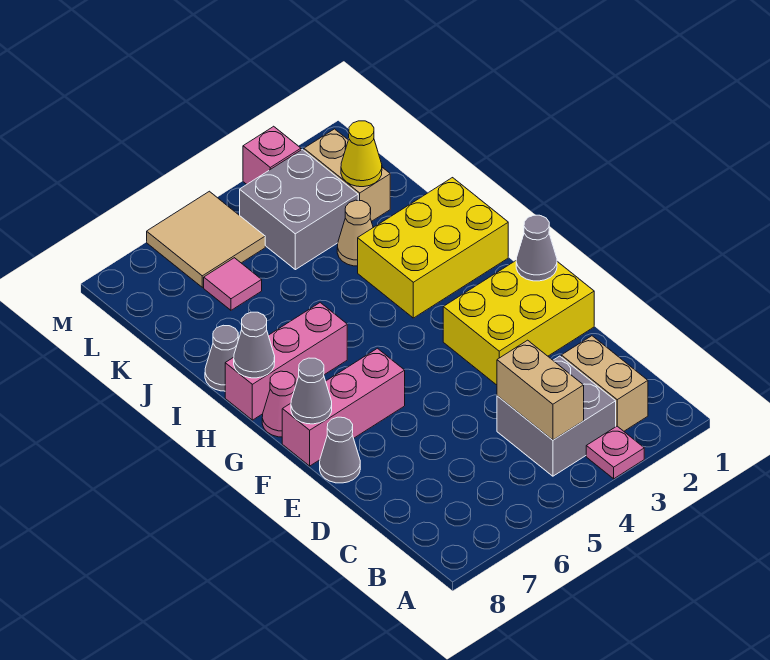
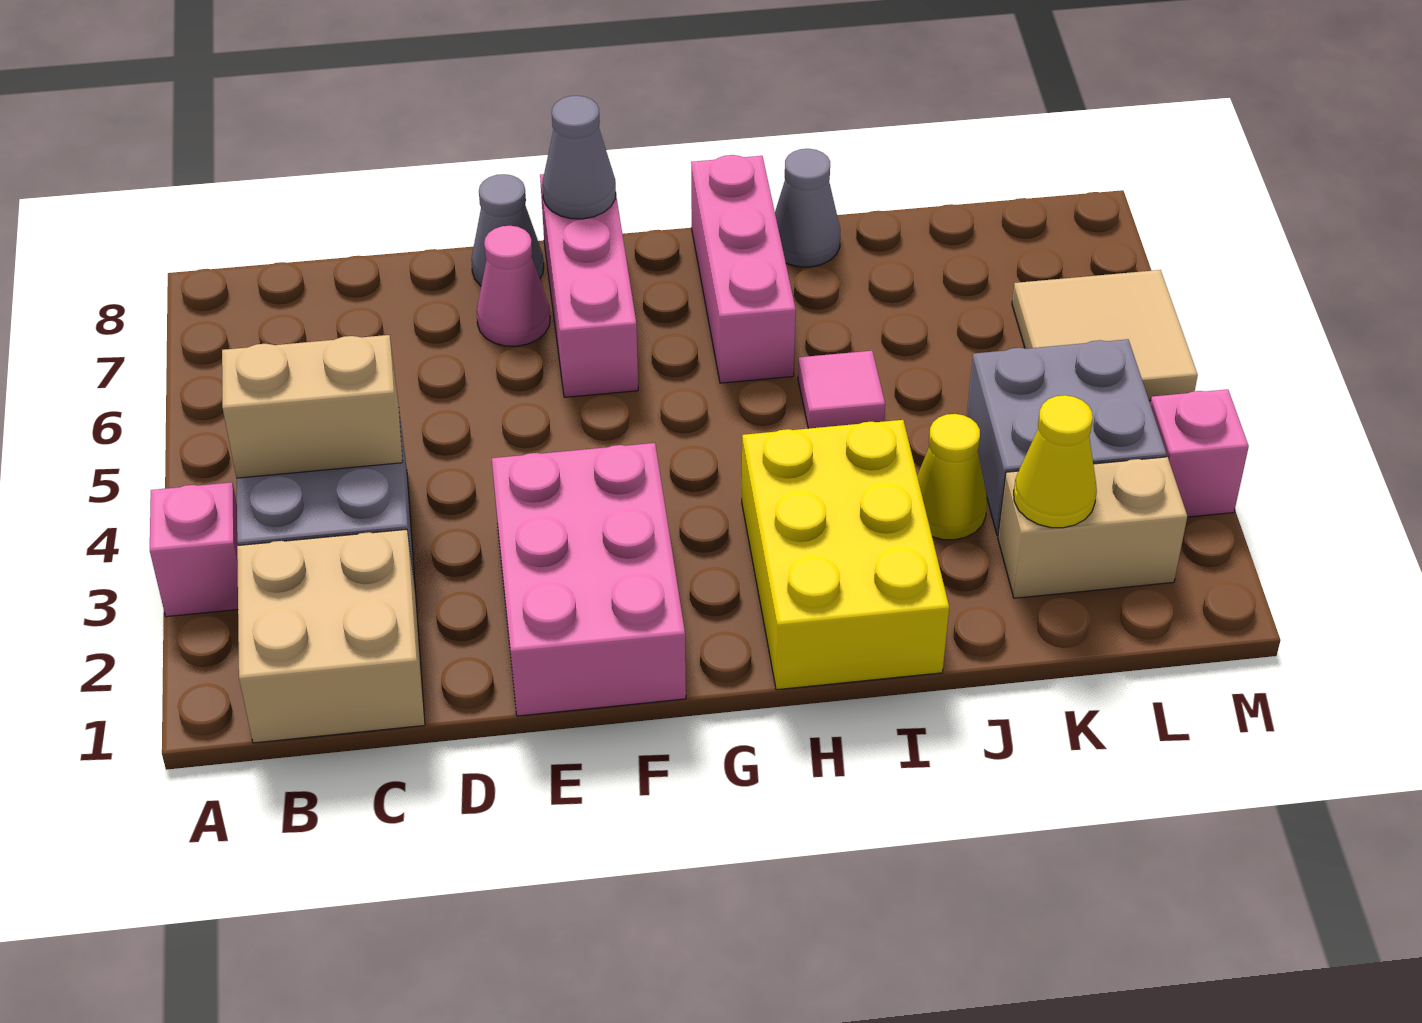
pink 1x1 plate [586,426,644,479] -> pink 1x1 brick [150,482,238,617]
tan 1x2 brick [561,336,648,431] -> tan 2x2 brick [237,529,425,743]
yellow 2x3 brick [443,261,594,385] -> pink 2x3 brick [492,443,686,716]
grey 1x1 cone [516,215,557,281] -> none
pink 1x1 cone [262,371,295,437] -> pink 1x1 cone moved to [477,226,550,346]
grey 1x1 cone [234,312,275,378] -> none
tan 1x1 cone [337,200,373,266] -> yellow 1x1 cone [917,414,987,540]
pink 1x1 tile [204,258,262,310] -> pink 1x1 tile moved to [798,351,885,428]

